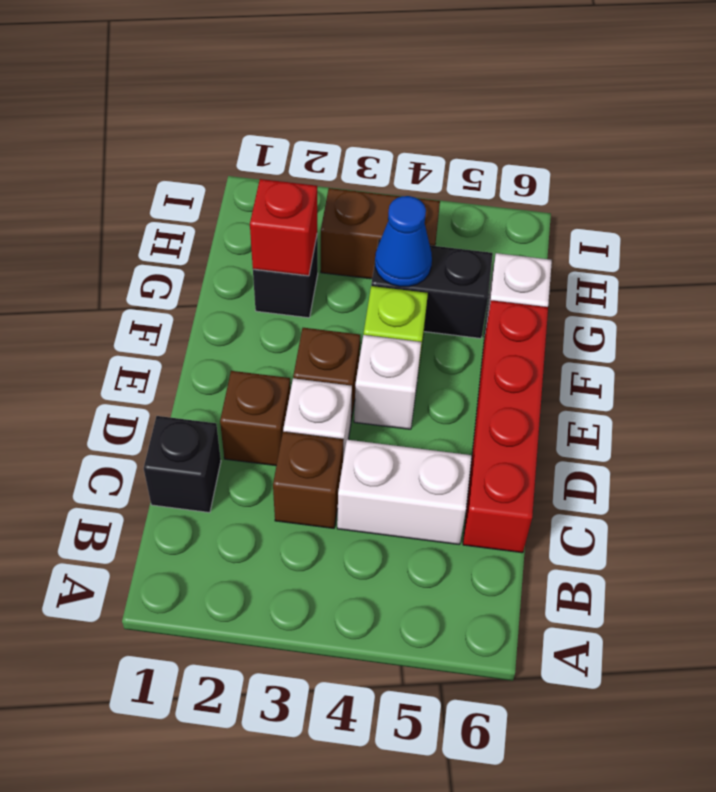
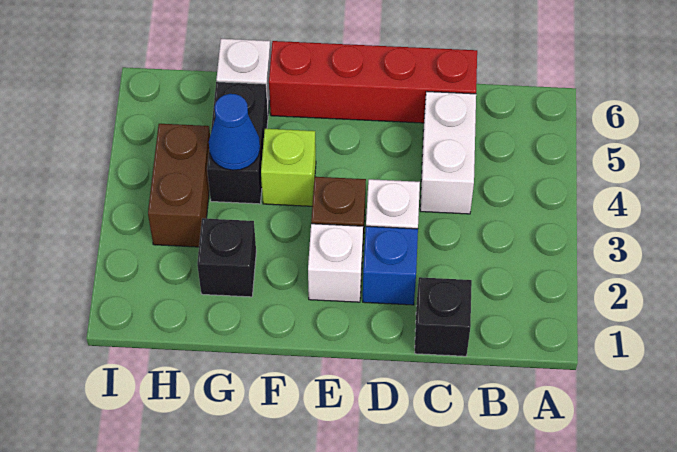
brown 1x1 brick [273,432,344,528] -> none
brown 1x1 brick [220,371,290,466] -> blue 1x1 brick [363,226,418,305]
white 1x1 brick [354,335,421,429] -> white 1x1 brick moved to [308,224,363,302]
red 1x1 brick [250,179,317,276] -> none

